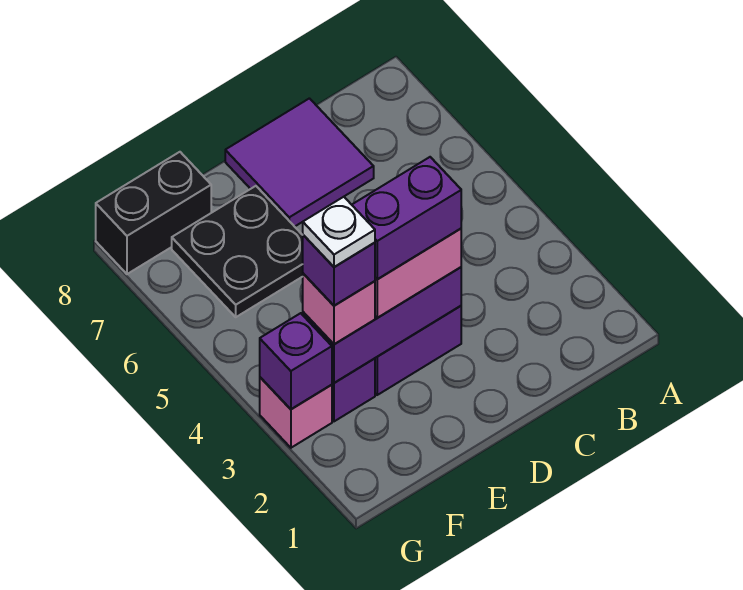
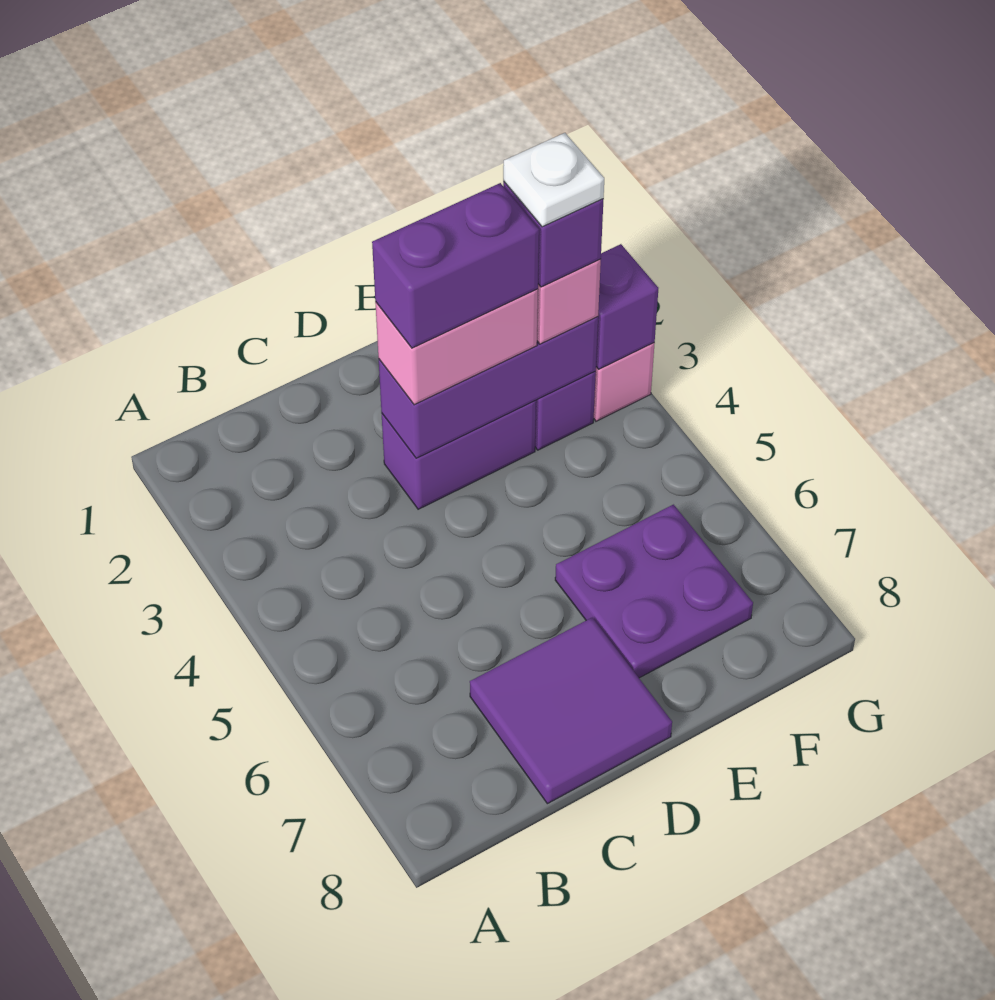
black 2x2 plate [172,186,303,317] -> purple 2x2 plate [555,505,753,678]
black 1x2 brick [96,152,211,274] -> none

